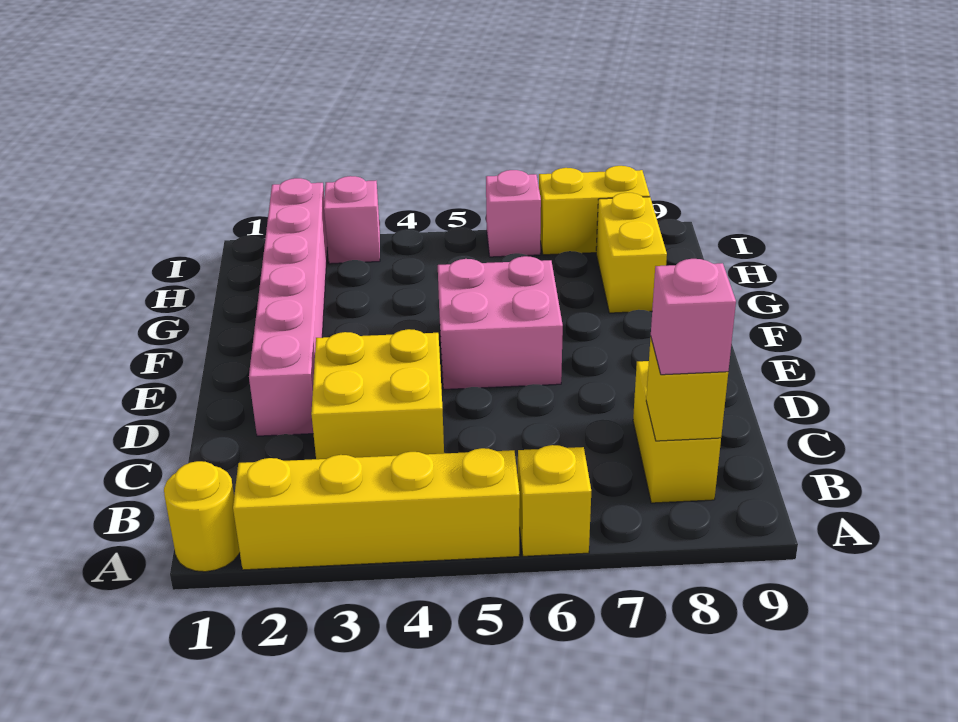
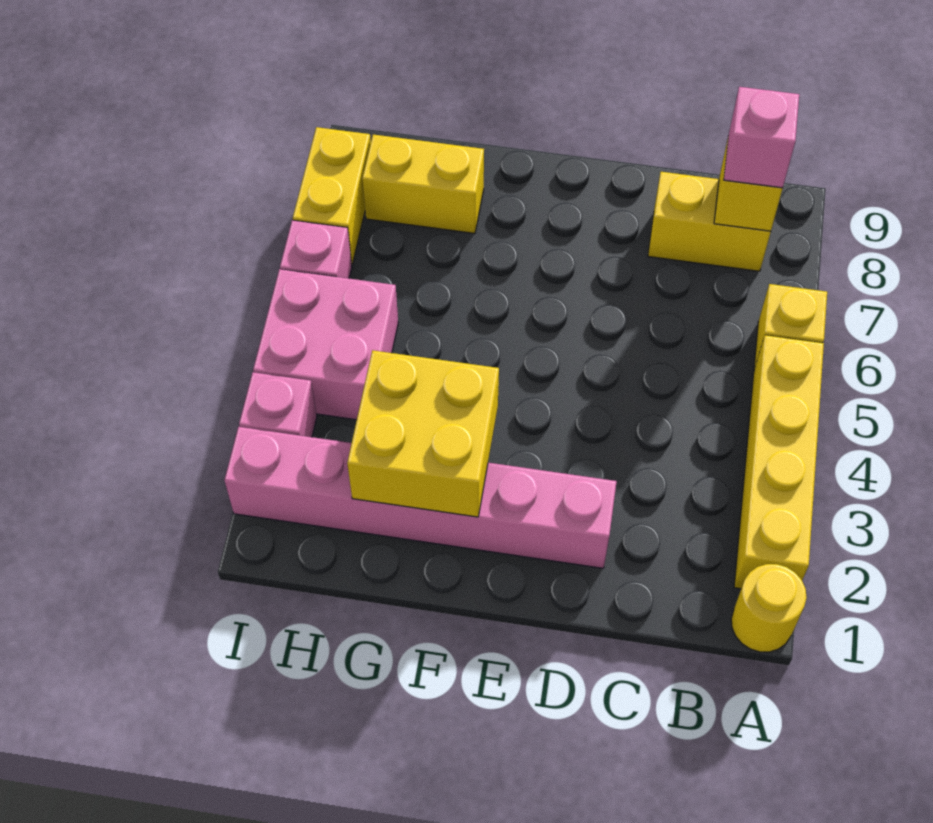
yellow 2x2 brick [311,329,444,459] -> yellow 2x2 brick moved to [347,350,499,517]
pink 2x2 brick [438,256,563,389] -> pink 2x2 brick moved to [253,269,398,420]

